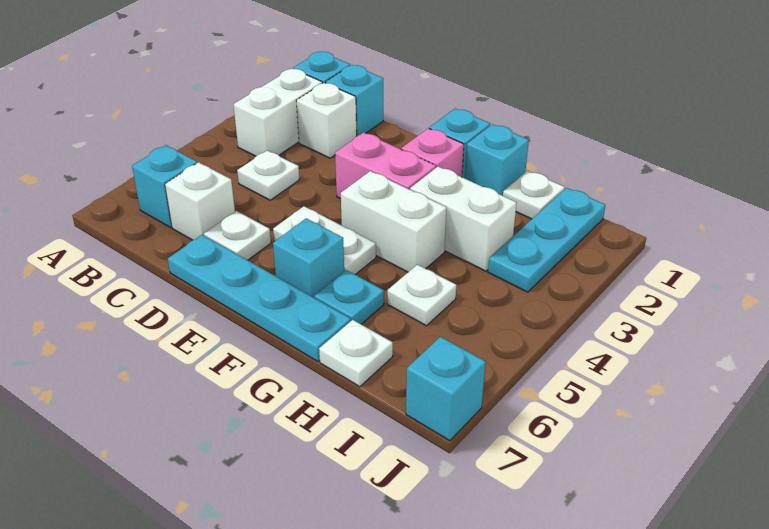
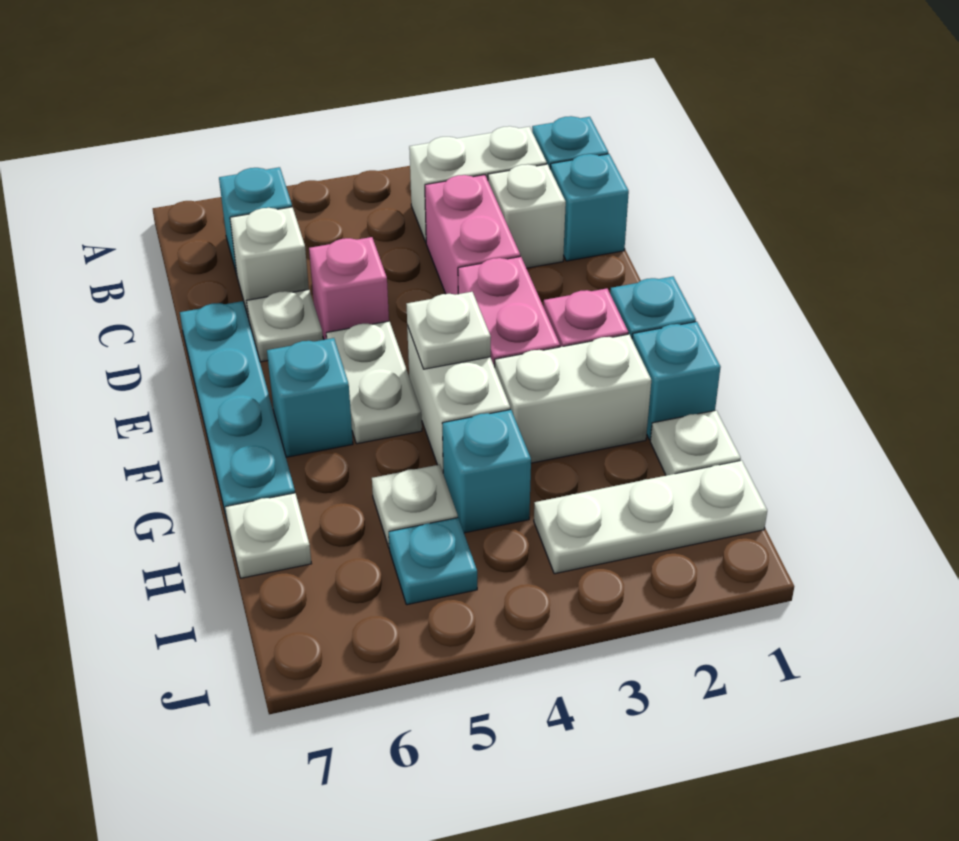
none -> pink 1x2 brick [425,175,520,295]
white 1x1 plate [237,150,299,200] -> white 1x1 plate moved to [406,292,491,369]
none -> pink 1x1 brick [309,237,389,340]
white 1x2 brick [410,167,517,271] -> white 1x2 brick turned to [495,334,651,463]
cyan 1x1 plate [314,270,384,324] -> cyan 1x1 plate moved to [389,518,477,605]
cyan 1x3 plate [488,188,605,292] -> white 1x3 plate [534,460,767,574]
cyan 1x1 brick [406,337,486,441] -> cyan 1x1 brick moved to [443,409,531,533]

